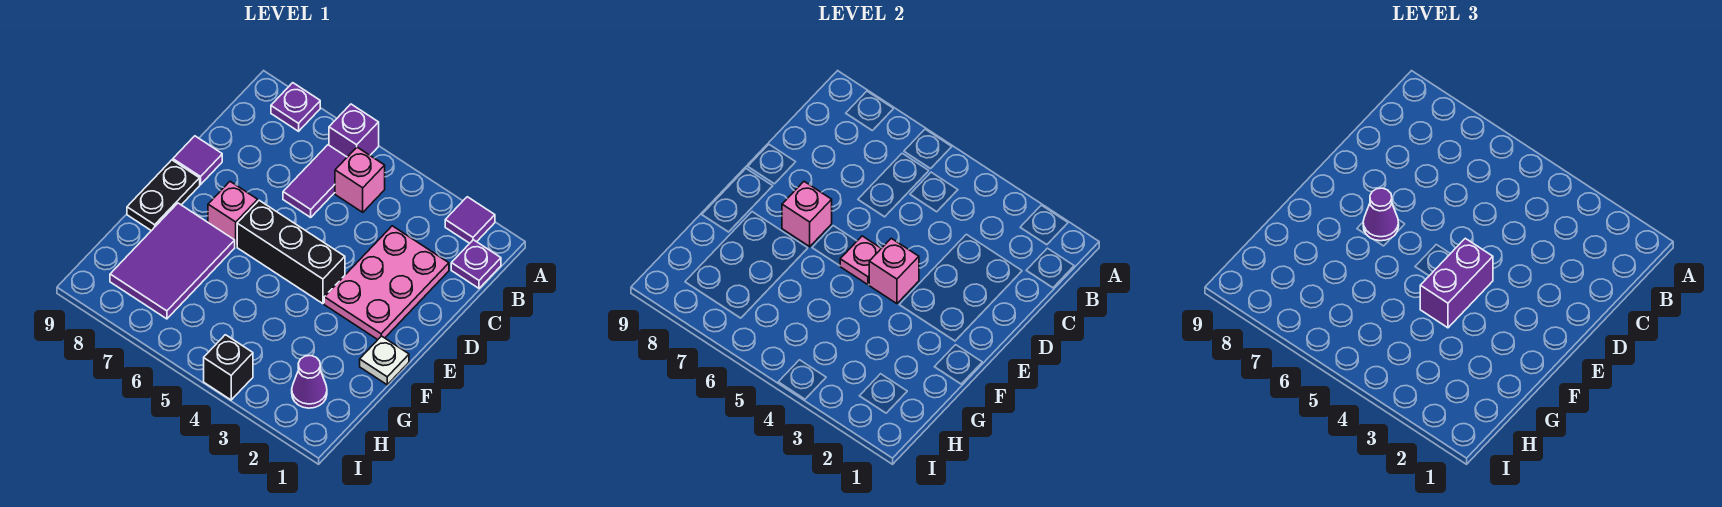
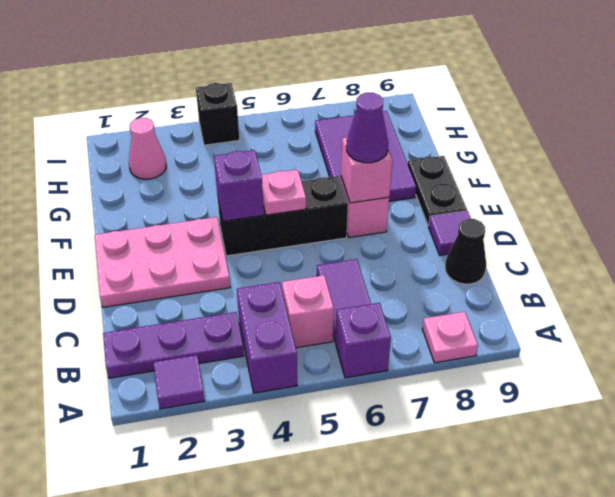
purple 1x1 plate [271,83,320,131] -> pink 1x1 plate [422,312,478,363]
purple 1x1 plate [451,240,501,288] -> purple 1x3 plate [103,312,244,378]
pink 2x3 plate [324,226,449,340] -> pink 2x3 plate turned to [95,217,230,307]
none -> black 1x1 cone [445,219,486,284]
pink 1x1 brick [869,238,919,304] -> purple 1x1 brick [214,150,264,221]
purple 1x2 brick [1420,238,1493,328] -> purple 1x2 brick moved to [237,282,297,393]
white 1x1 plate [360,336,409,385] -> none
purple 1x1 cone [292,356,327,408] -> pink 1x1 cone [129,118,166,179]

